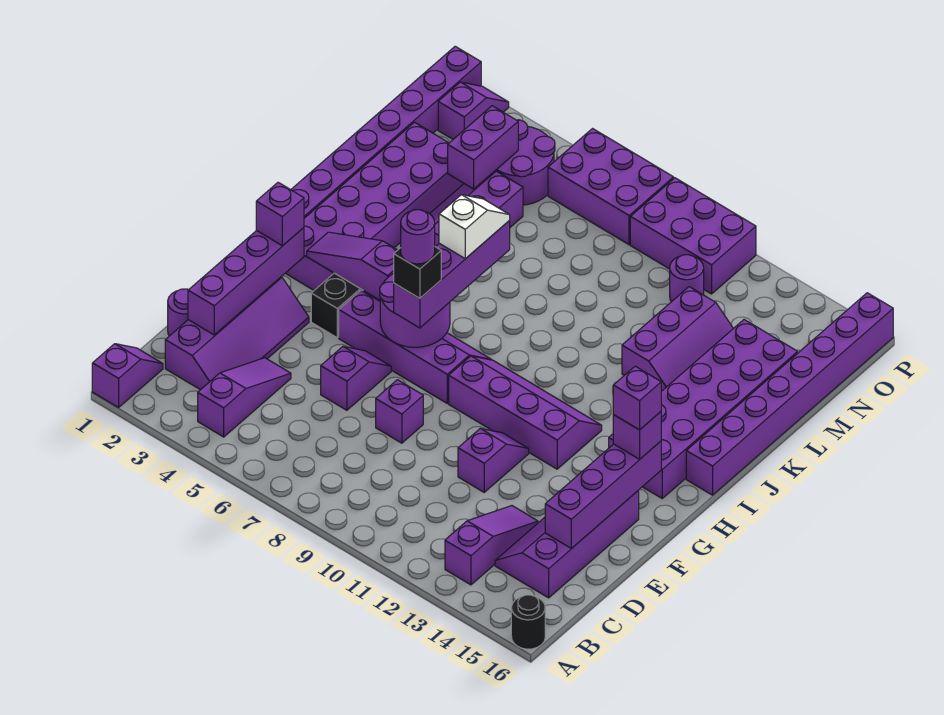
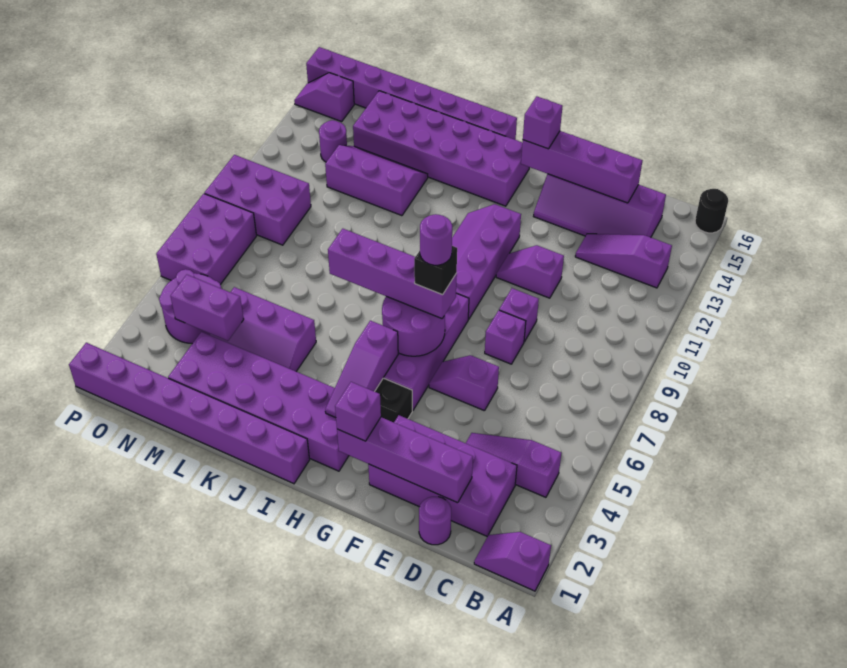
purple 2x4 slope [165,277,309,390] -> purple 2x4 brick [368,415,517,536]
purple 1x1 brick [613,366,661,430] -> purple 1x1 brick moved to [499,288,539,342]
white 1x2 slope [439,195,510,259] -> none
purple 1x1 round brick [670,255,704,302] -> purple 1x1 round brick moved to [319,120,347,162]
purple 1x2 slope [438,82,509,139] -> purple 1x2 slope moved to [294,73,354,122]
purple 2x3 brick [630,178,756,294] -> purple 2x3 brick turned to [205,155,311,245]

